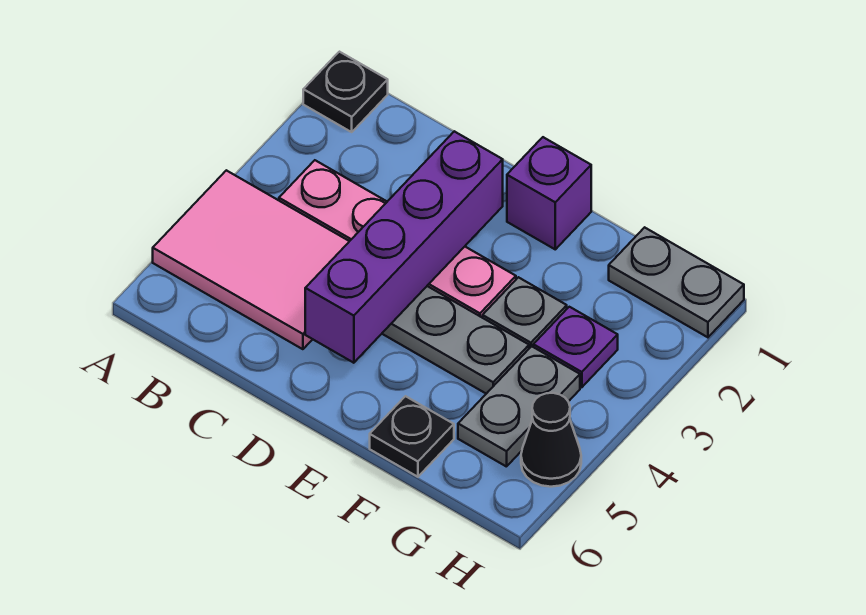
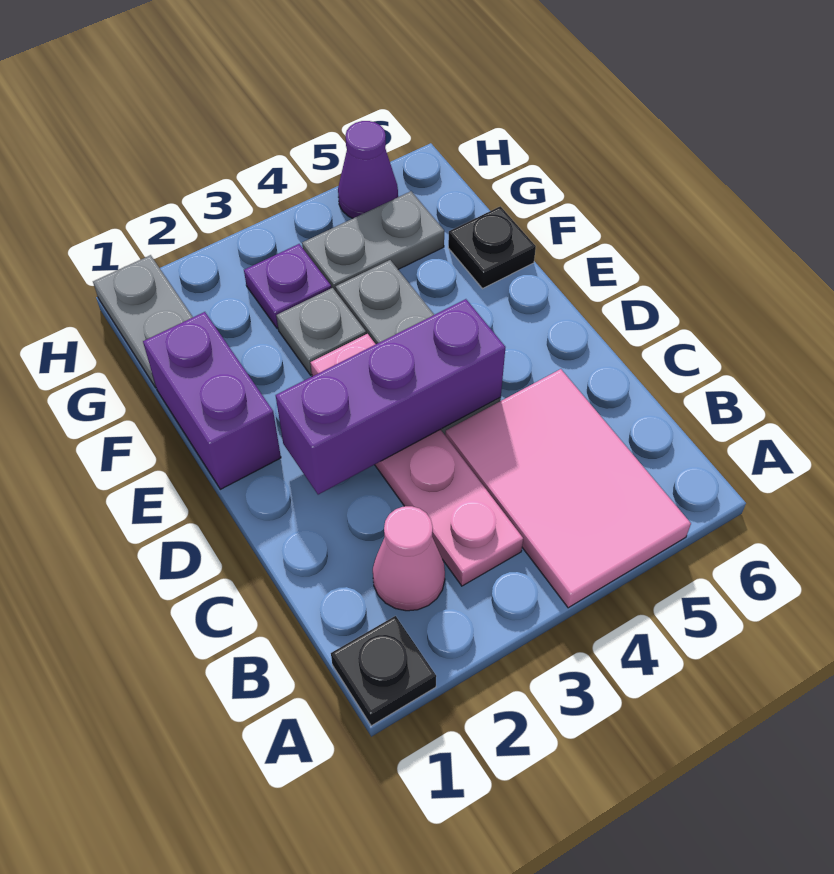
none -> pink 1x1 cone [373,506,445,611]
purple 1x4 brick [305,131,503,363] -> purple 1x3 brick [276,299,505,495]
purple 1x1 brick [507,137,591,249] -> purple 1x2 brick [143,312,281,489]
black 1x1 cone [521,393,581,487] -> purple 1x1 cone [338,121,398,218]

